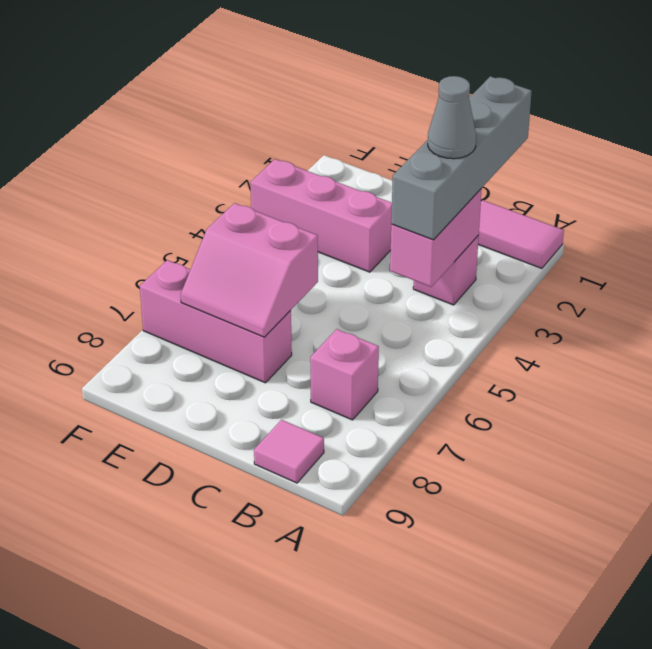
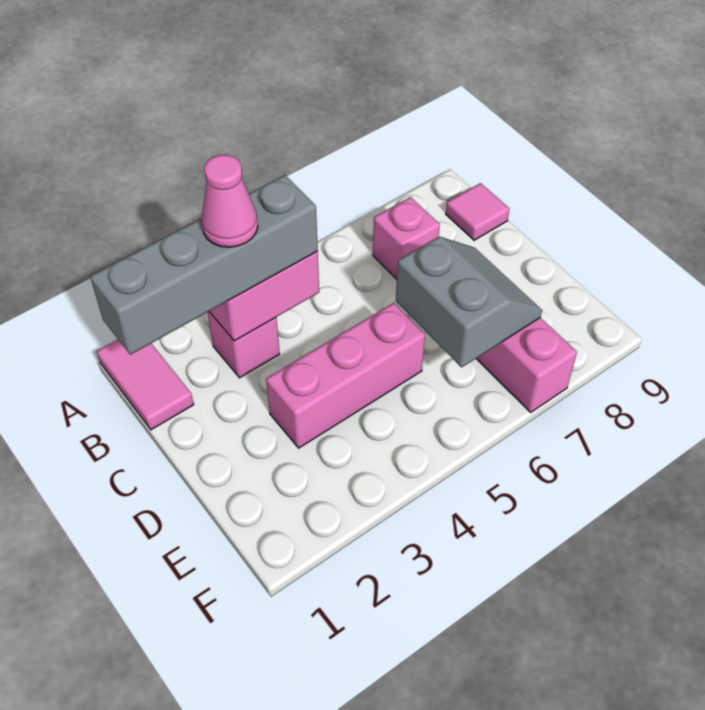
grey 1x1 cone [428,76,476,159] -> pink 1x1 cone [201,155,258,247]
pink 1x3 brick [250,159,392,272] -> pink 1x3 brick turned to [266,303,425,448]
pink 2x2 slope [181,203,318,337] -> grey 2x2 slope [396,237,542,367]

